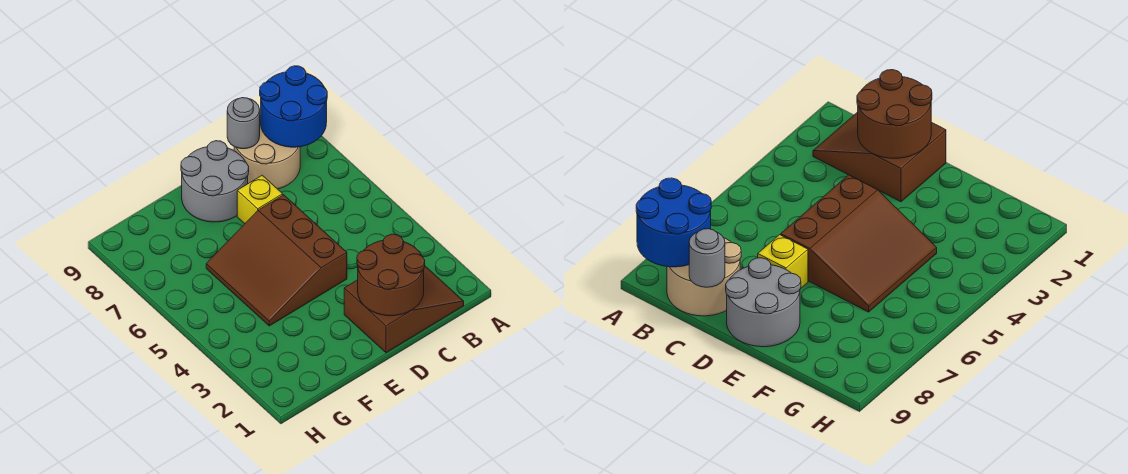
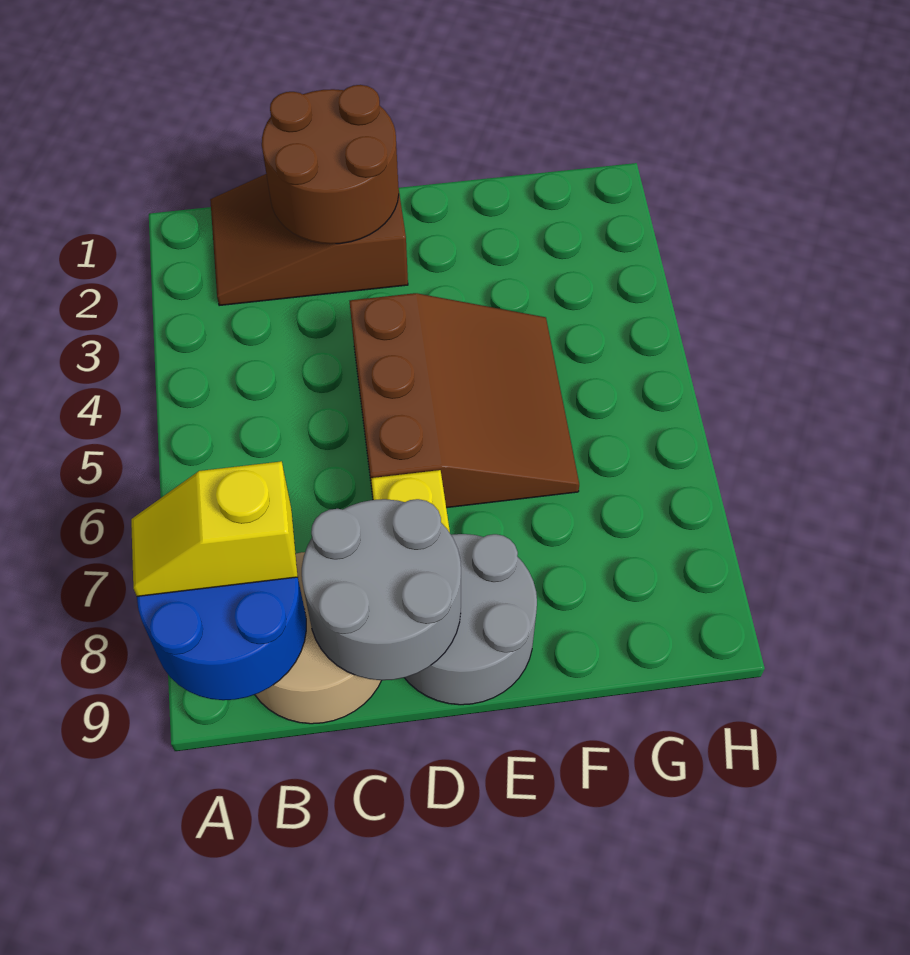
none -> yellow 1x2 slope [131,461,298,596]
grey 1x1 round brick [227,98,260,149] -> grey 2x2 round brick [302,499,461,680]

